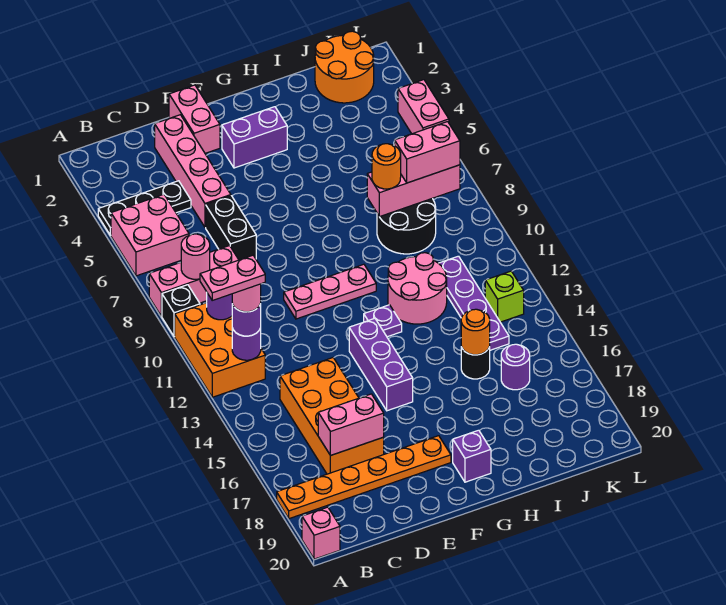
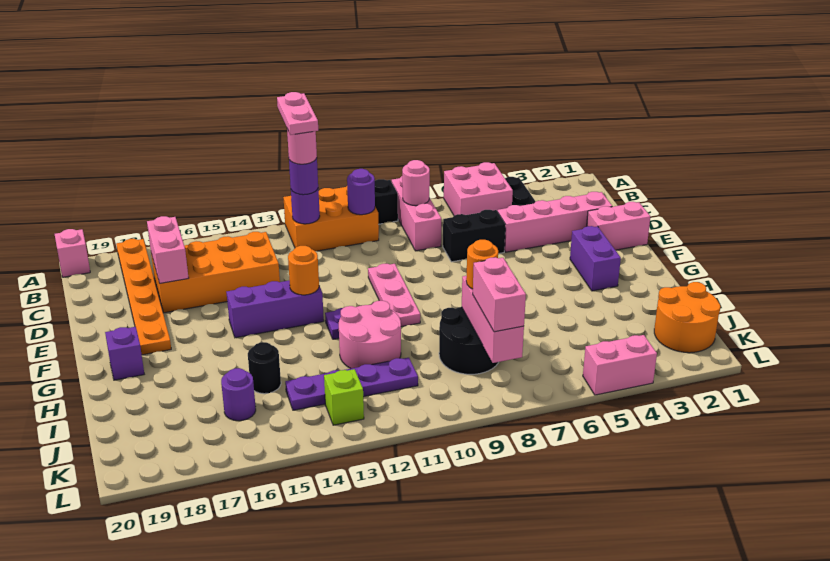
orange 1x1 round brick [461,309,490,355] -> orange 1x1 round brick moved to [288,246,319,295]

